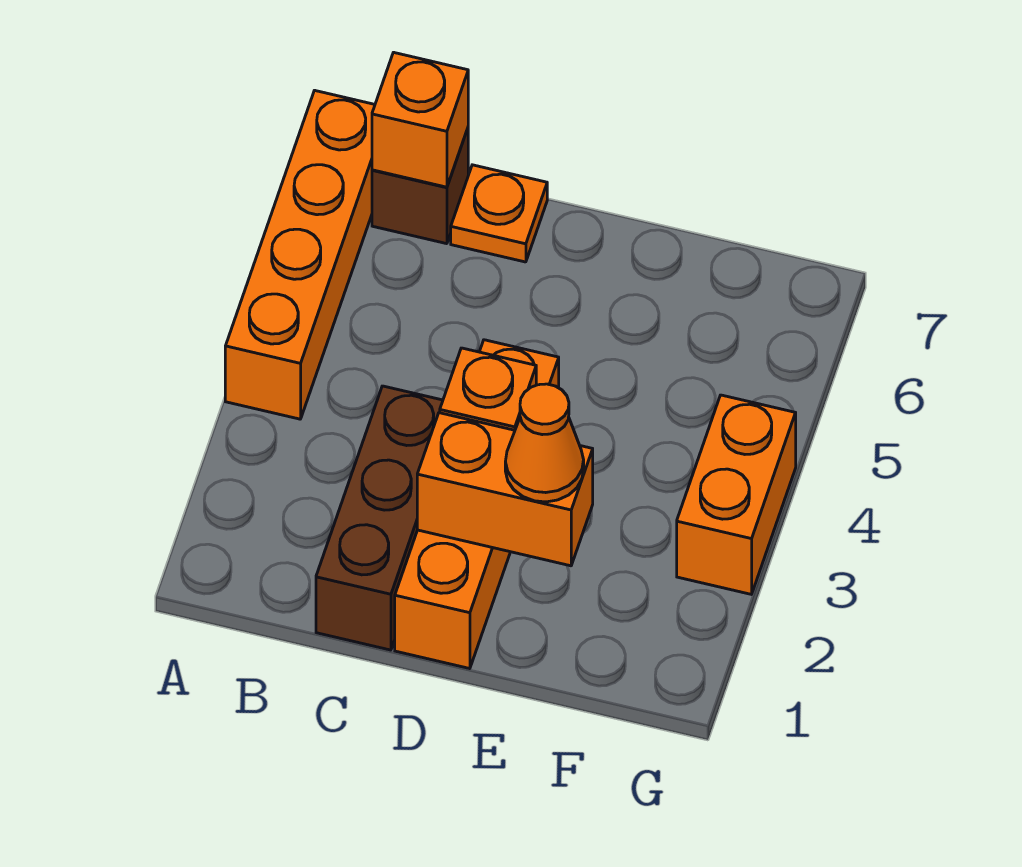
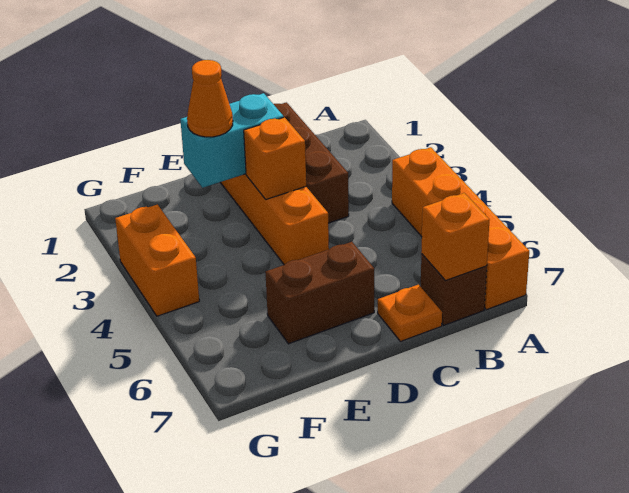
orange 1x2 brick [417,413,593,566] -> cyan 1x2 brick [180,93,284,188]
none -> brown 1x2 brick [265,242,374,344]

